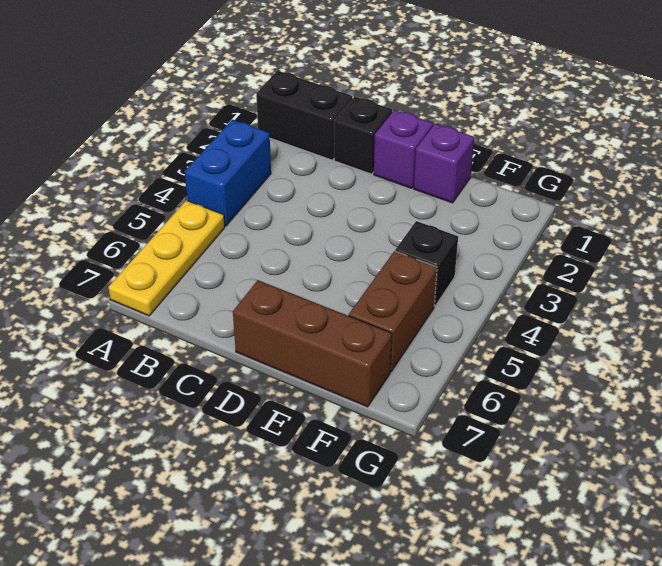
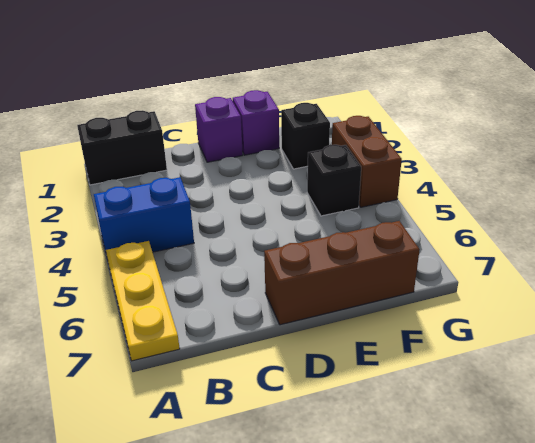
blue 1x2 brick [185,120,271,226] -> blue 1x2 brick turned to [94,177,194,252]
black 1x1 brick [334,97,392,174] -> black 1x1 brick moved to [281,103,330,169]
brown 1x2 brick [349,251,437,372] -> brown 1x2 brick moved to [332,116,402,207]

